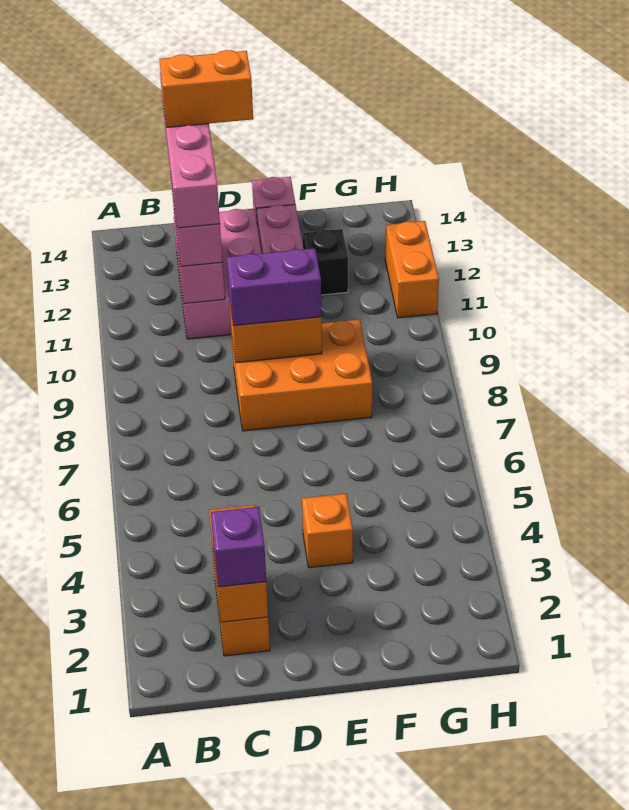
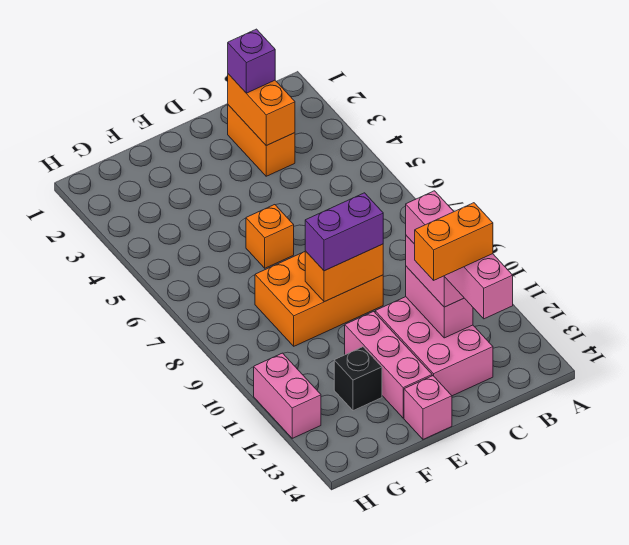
orange 1x1 brick [302,494,353,568] -> orange 1x1 brick moved to [246,205,294,268]
orange 1x2 brick [385,221,439,318] -> pink 1x2 brick [254,353,321,438]

